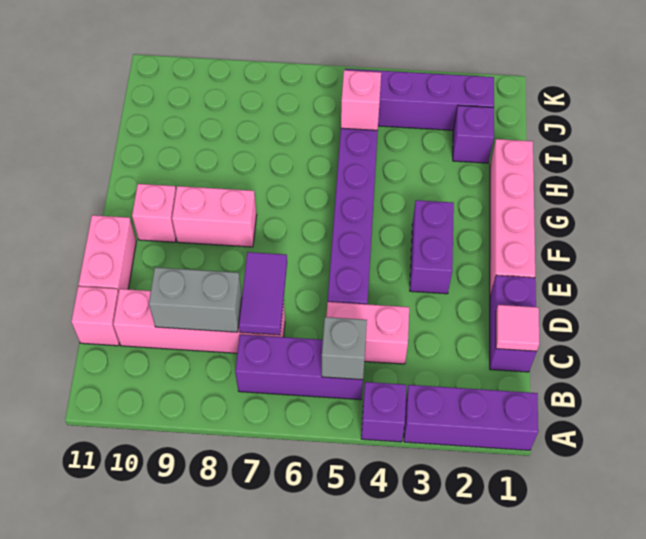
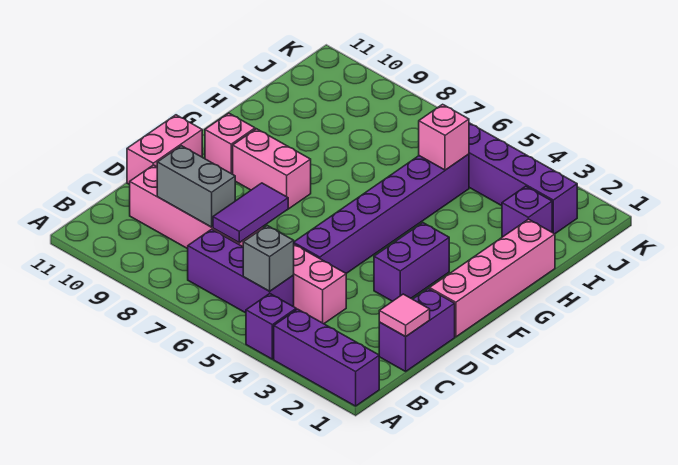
pink 1x1 brick [71,286,119,346] -> none

